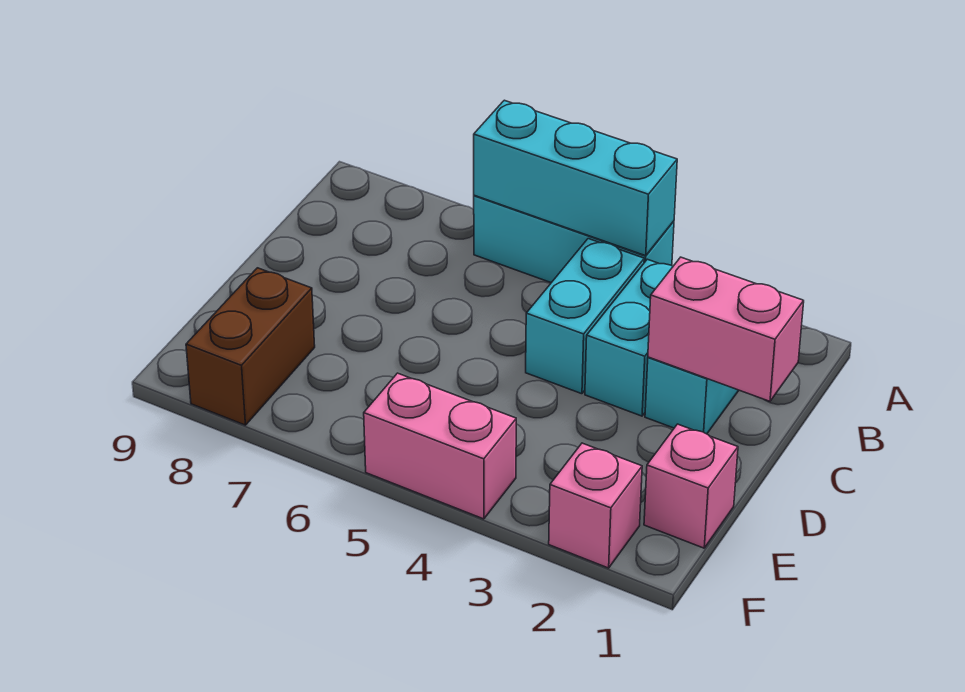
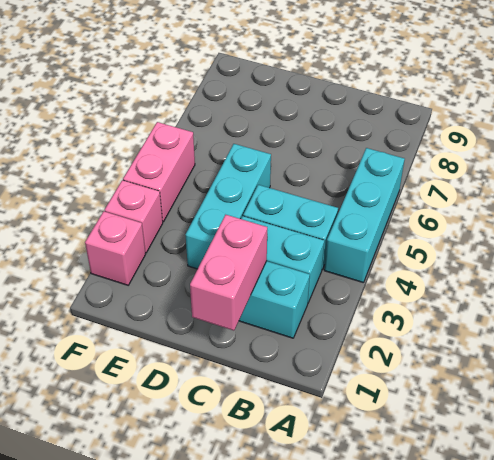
cyan 1x3 brick [474,100,677,256] -> cyan 1x3 brick moved to [186,144,271,269]
pink 1x1 brick [644,424,738,548] -> pink 1x1 brick moved to [105,180,163,253]
brown 1x2 brick [186,268,315,425] -> none

